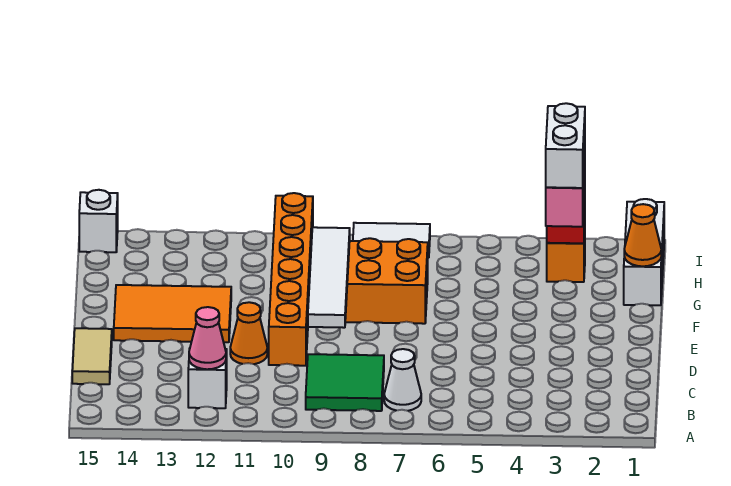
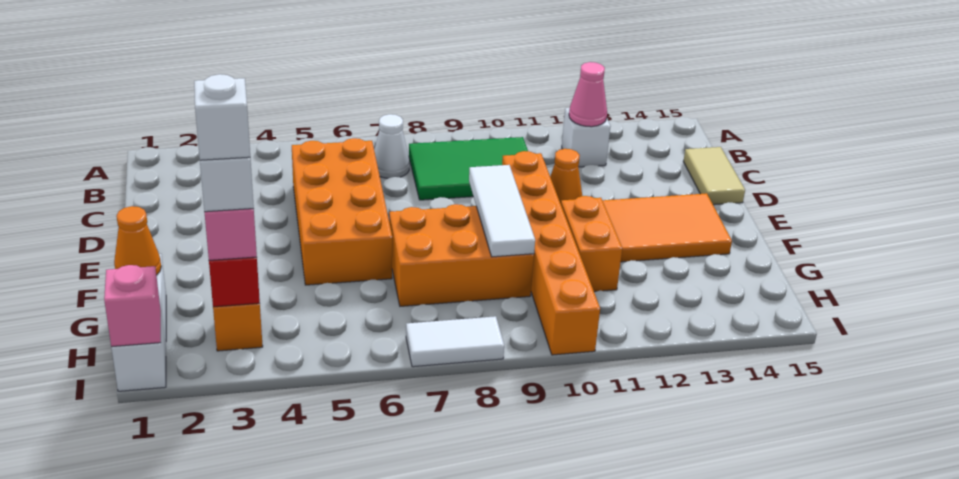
green 2x2 tile [306,354,384,411] -> green 2x3 tile [409,137,528,200]
none -> orange 2x4 brick [292,138,392,285]
white 1x4 tile [308,227,350,328] -> white 1x3 tile [469,165,535,257]
none -> orange 1x2 brick [561,196,622,292]
none -> pink 1x1 brick [104,265,161,347]
white 1x1 brick [79,190,118,252] -> white 1x1 brick moved to [194,74,250,160]

